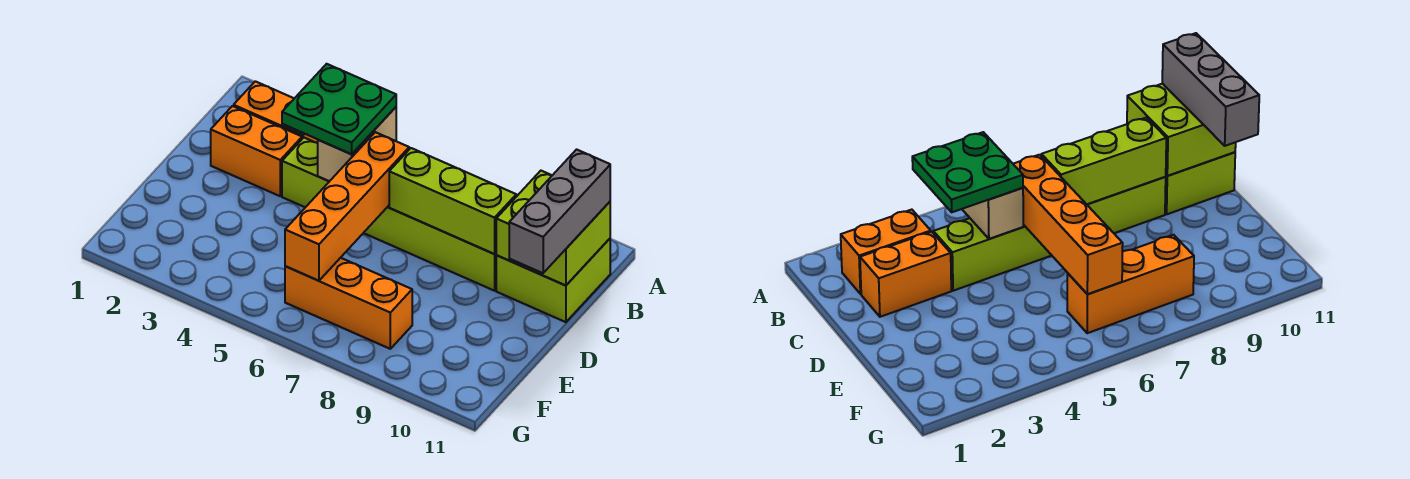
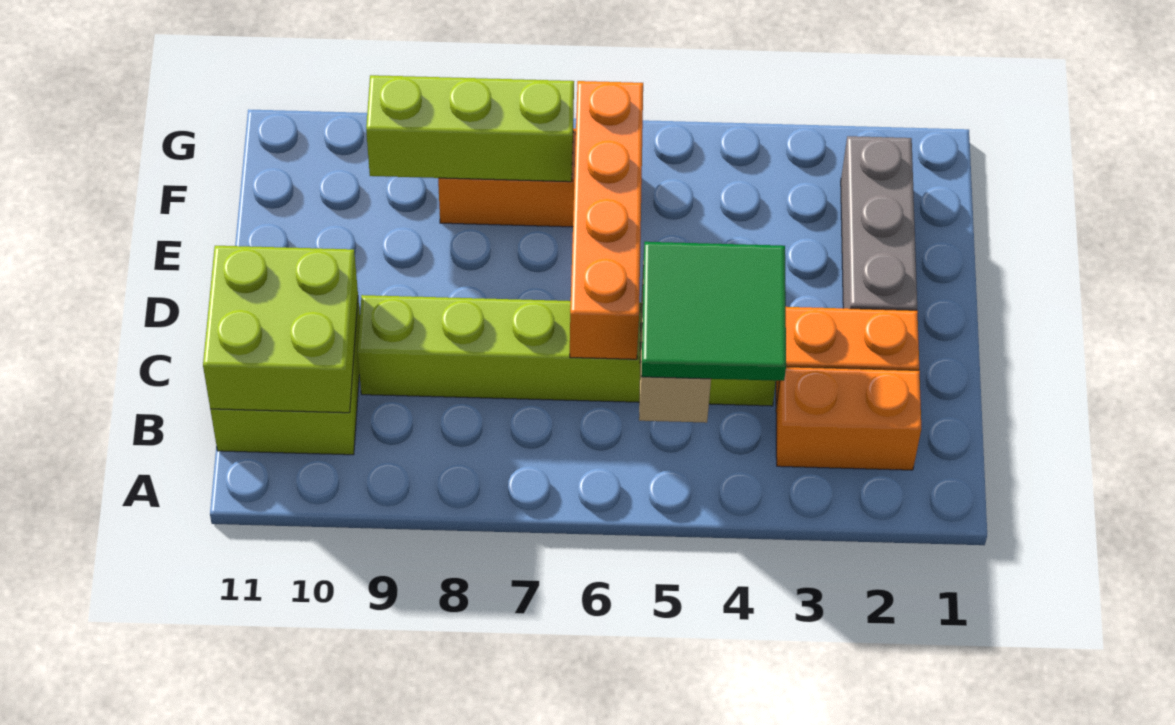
green 2x2 plate [282,64,396,154] -> green 2x2 tile [642,242,786,381]
grey 1x3 brick [509,149,610,273] -> grey 1x3 brick moved to [841,136,917,310]
lime 1x3 brick [389,148,516,254] -> lime 1x3 brick moved to [366,75,574,182]

